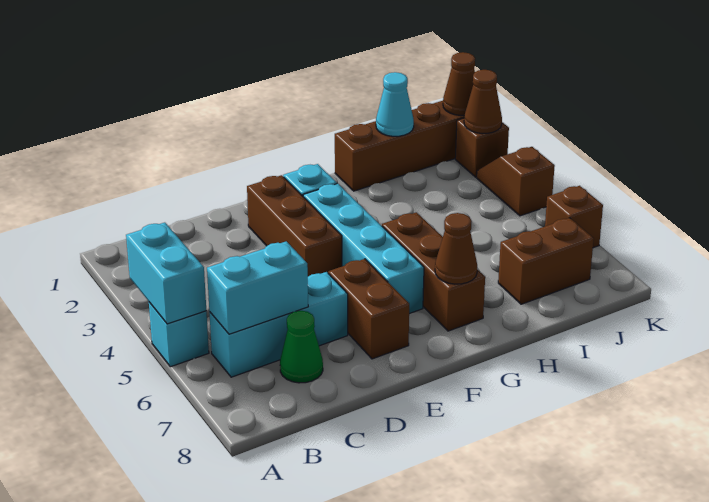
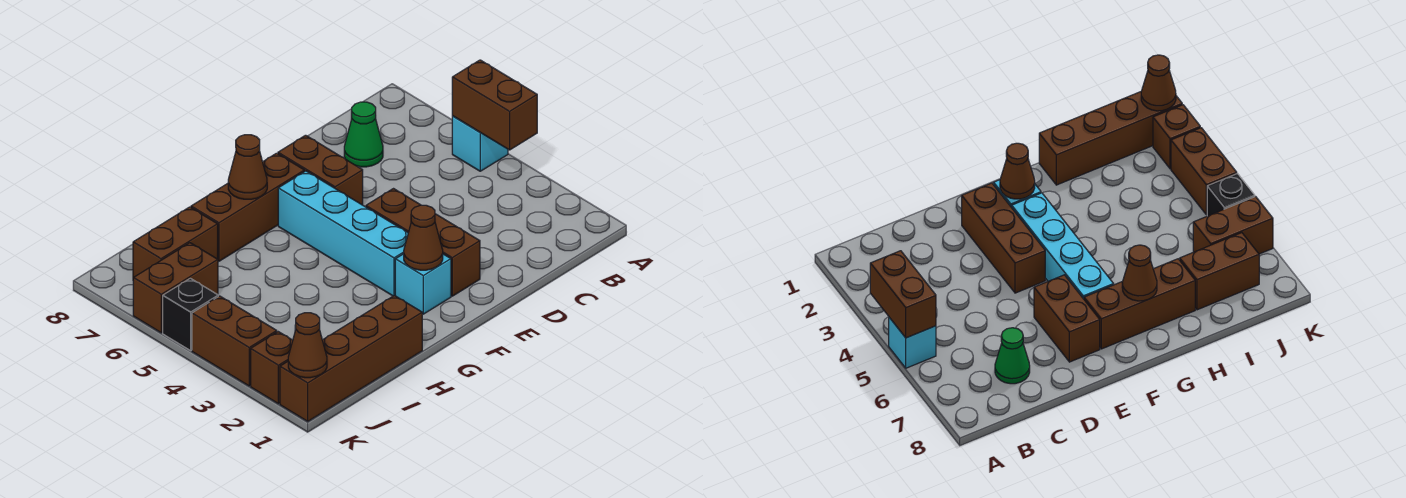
cyan 1x2 brick [126,223,206,324] -> brown 1x2 brick [452,60,537,150]
cyan 1x3 brick [209,272,348,377] -> none
cyan 1x2 brick [207,241,308,334] -> none
brown 1x3 brick [382,212,485,331] -> brown 1x3 brick turned to [191,153,304,261]
cyan 1x1 cone [376,72,414,136] -> none
brown 1x1 cone [464,70,502,134] -> brown 1x1 cone moved to [404,205,443,270]
brown 1x2 slope [477,147,555,216] -> brown 1x2 brick [192,296,277,386]
none -> black 1x1 brick [163,278,218,351]
brown 1x1 brick [545,186,603,248] -> brown 1x2 brick [133,243,218,333]

